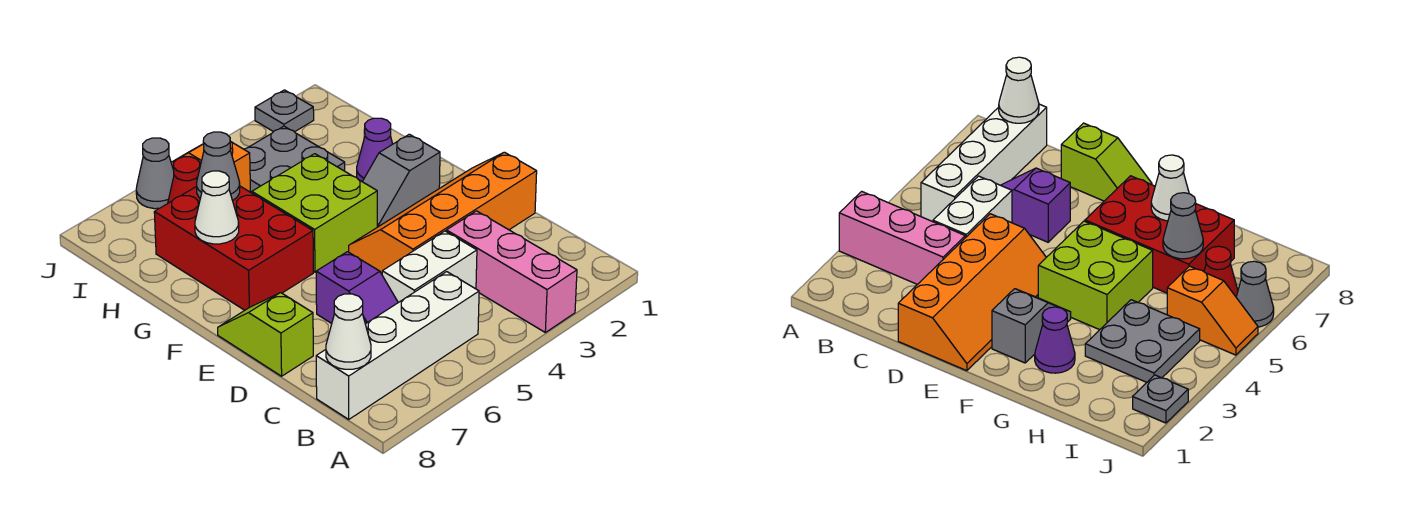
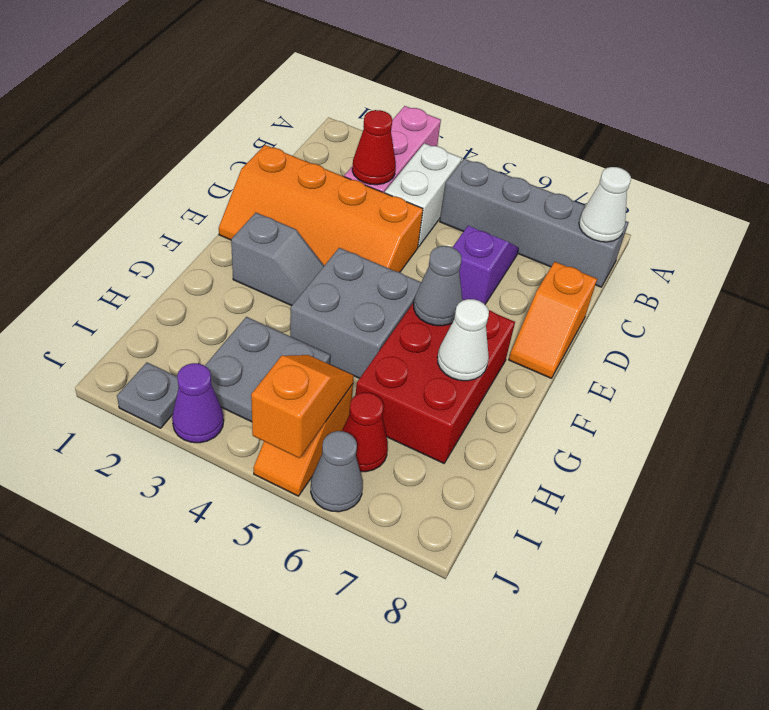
white 1x4 brick [316,272,479,419] -> grey 1x4 brick [440,159,629,287]
none -> red 1x1 cone [352,110,396,185]
white 1x2 brick [382,231,477,303] -> white 1x2 brick turned to [385,143,462,247]
lime 1x2 slope [218,293,313,376] -> orange 1x2 slope [509,262,597,378]
lime 2x2 brick [252,154,377,272] -> grey 2x2 brick [290,248,421,378]
purple 1x1 cone [357,118,392,181] -> purple 1x1 cone moved to [172,363,224,443]
grey 1x1 cone [197,132,240,201] -> grey 1x1 cone moved to [414,246,462,326]
none -> orange 1x2 slope [251,355,354,458]

